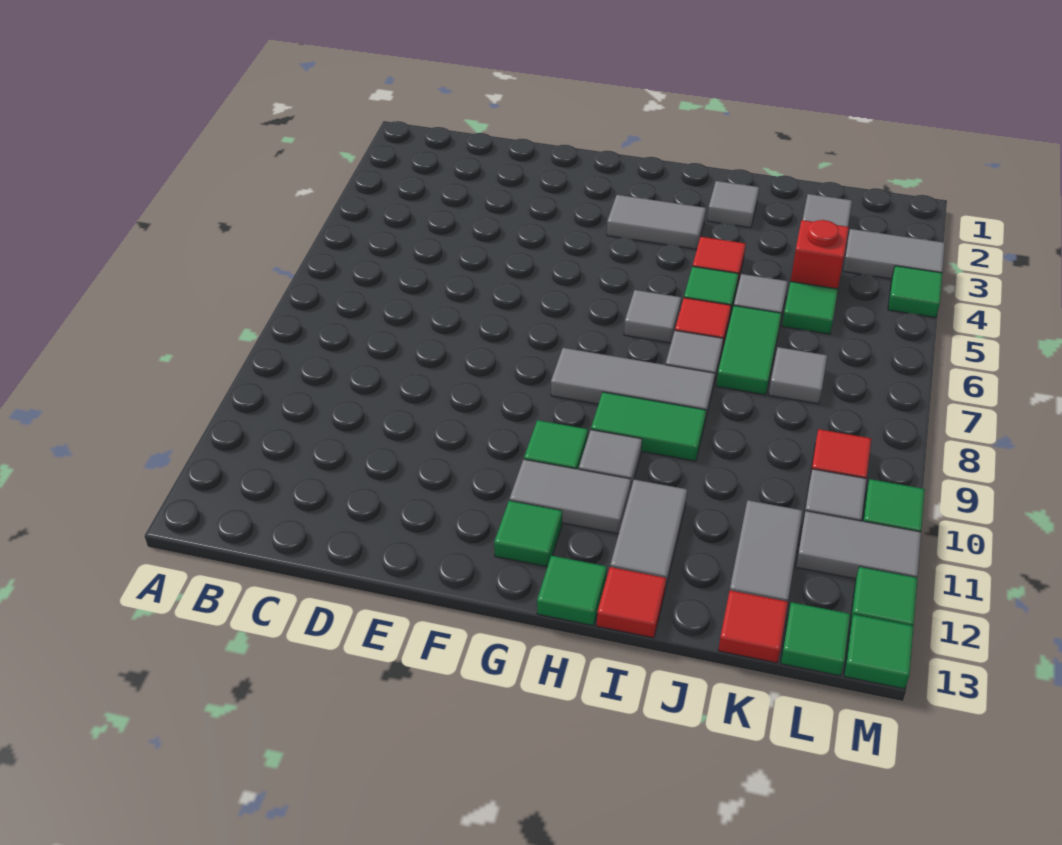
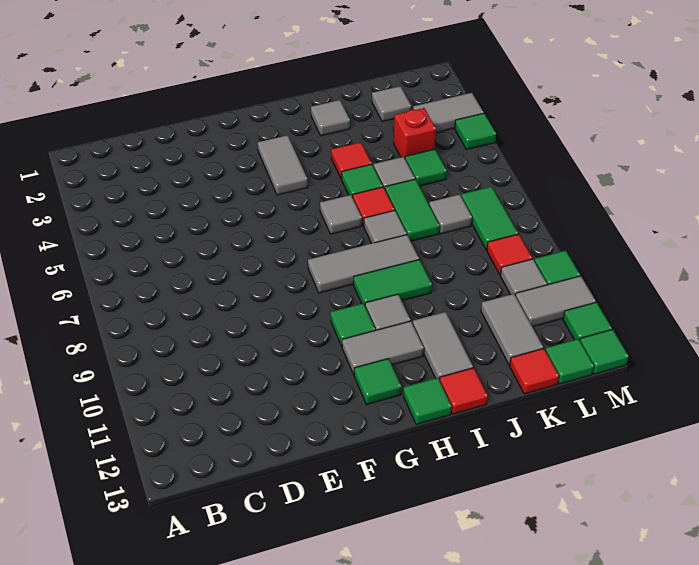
grey 1x2 tile [607,195,706,249] -> grey 1x2 tile turned to [258,135,308,195]
none -> green 1x2 tile [461,187,518,250]

